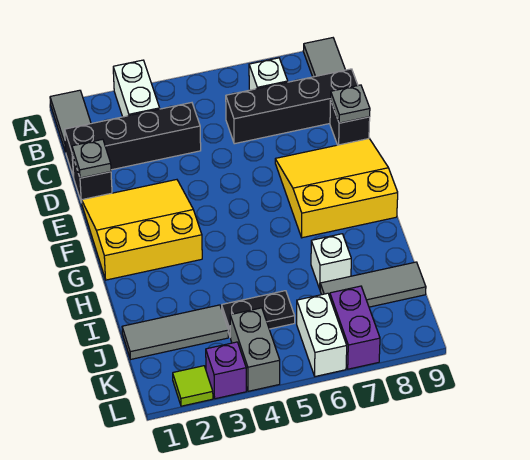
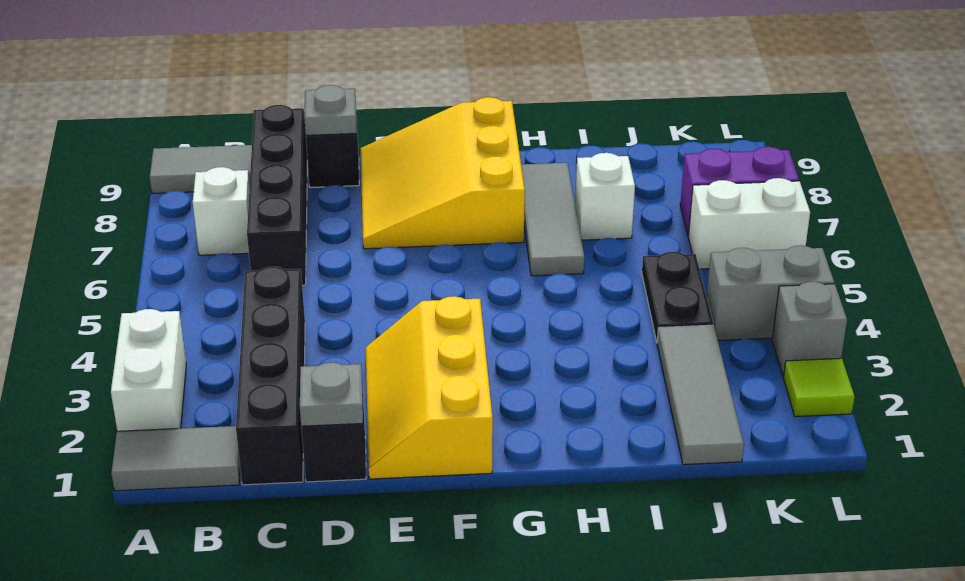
white 1x2 brick [113,60,160,117] -> white 1x2 brick turned to [111,309,186,431]
yellow 3x3 slope [82,180,202,280] -> yellow 2x3 slope [366,296,493,479]
grey 1x3 tile [320,262,426,307] -> grey 1x3 tile moved to [521,163,584,276]
purple 1x1 brick [206,342,246,399] -> grey 1x1 brick [772,282,847,376]

